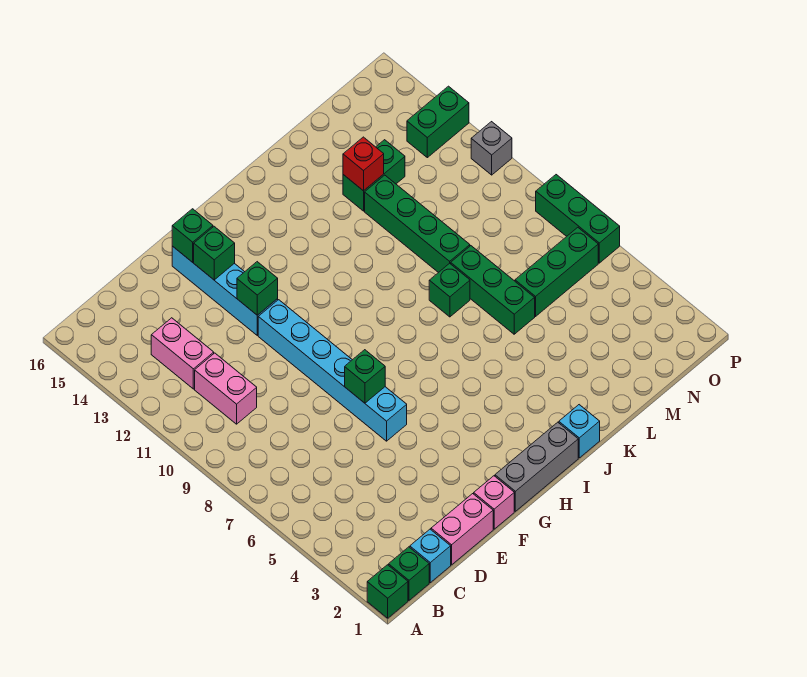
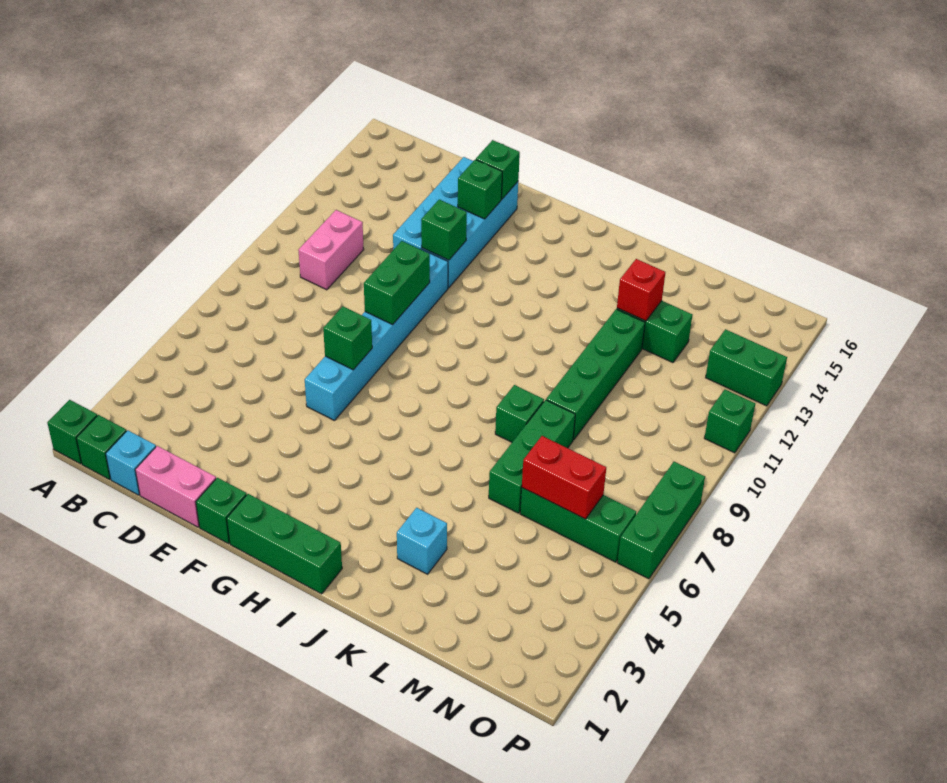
pink 1x2 brick [151,318,214,389] -> none
pink 1x1 brick [474,476,514,529] -> green 1x1 brick [196,478,247,544]
none -> green 1x2 brick [364,241,430,325]
cyan 1x4 brick [172,246,278,335] -> cyan 2x4 brick [393,157,518,288]
grey 1x3 brick [495,422,578,511] -> green 1x3 brick [227,494,342,594]
cyan 1x1 brick [559,405,600,458] -> cyan 1x1 brick moved to [397,508,447,574]
none -> red 1x2 brick [522,436,606,519]
grey 1x1 brick [471,122,512,175] -> green 1x1 brick [704,390,755,453]

